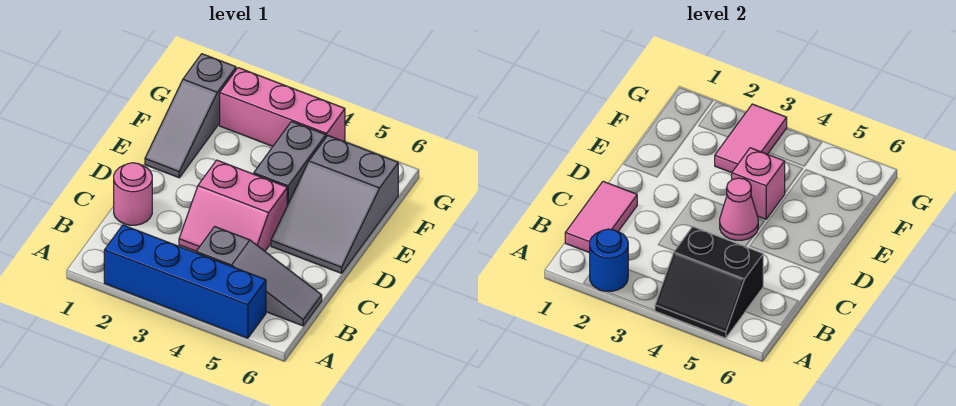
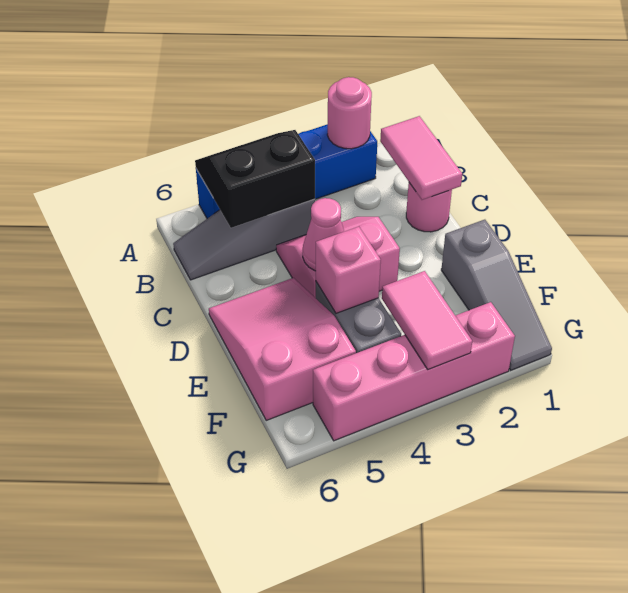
blue 1x1 round brick [590,229,628,291] -> pink 1x1 round brick [327,77,372,149]
grey 2x3 slope [271,136,398,273] -> pink 2x3 slope [209,278,356,420]
grey 1x3 slope [145,54,236,178] -> grey 1x3 slope turned to [441,220,552,370]
pink 1x3 brick [220,68,345,146] -> pink 1x4 brick [313,302,515,441]

